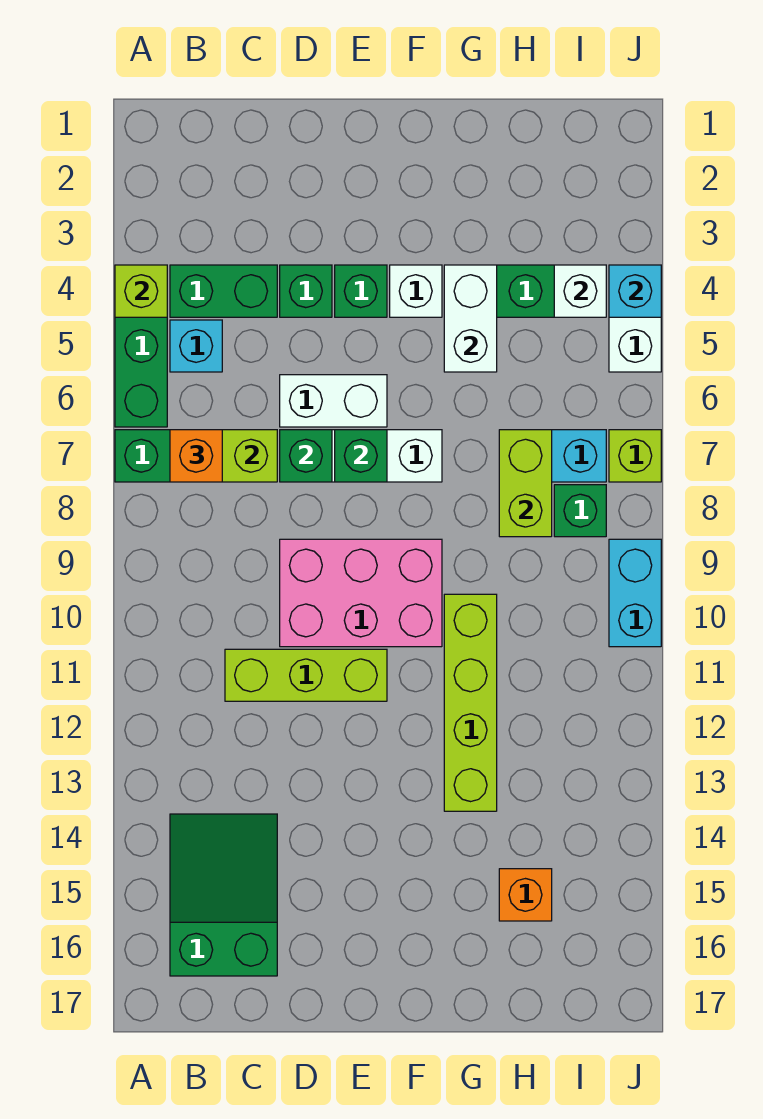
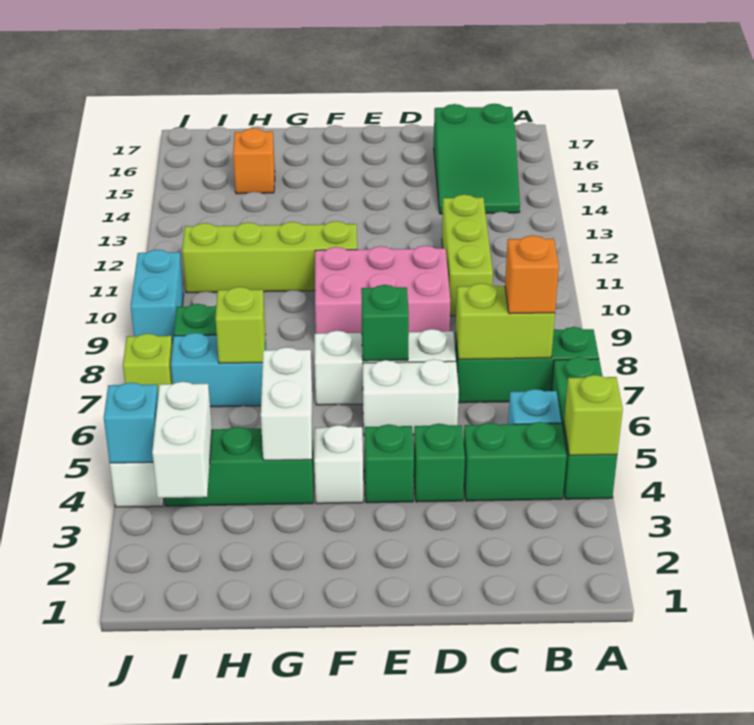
lime 1x3 brick [225,649,387,701] -> lime 1x3 brick turned to [442,195,493,316]
green 1x1 brick [280,430,332,482] -> none
lime 1x4 brick [444,594,497,811] -> lime 1x4 brick turned to [182,221,357,293]
lime 1x2 brick [499,430,552,537] -> lime 1x1 brick [215,287,266,363]
white 1x1 brick [554,265,606,317] -> white 1x2 brick [152,382,212,498]

